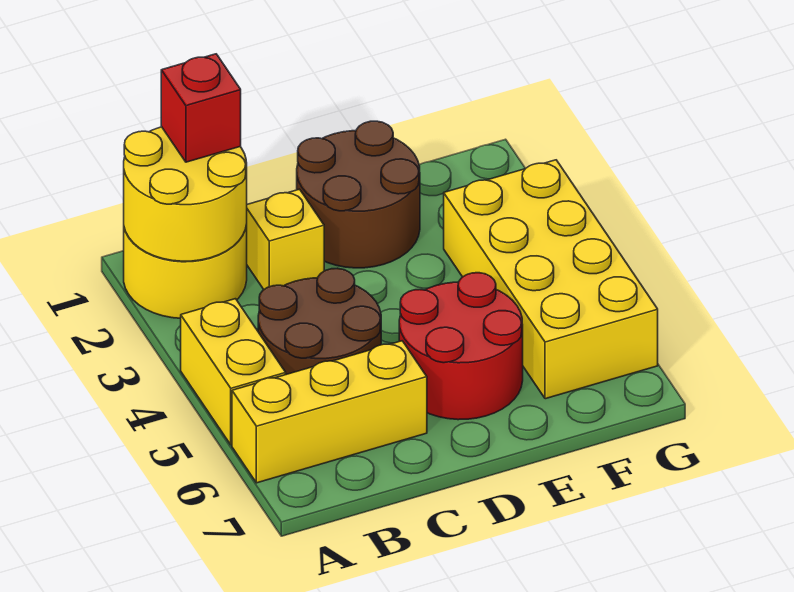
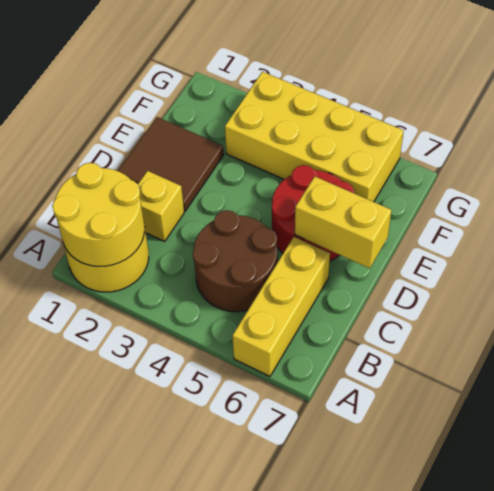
yellow 1x2 brick [181,299,286,445] -> yellow 1x2 brick moved to [295,176,391,268]
red 1x1 brick [161,54,241,162] -> none
brown 2x2 round brick [297,121,420,268] -> brown 2x2 tile [118,117,224,211]

